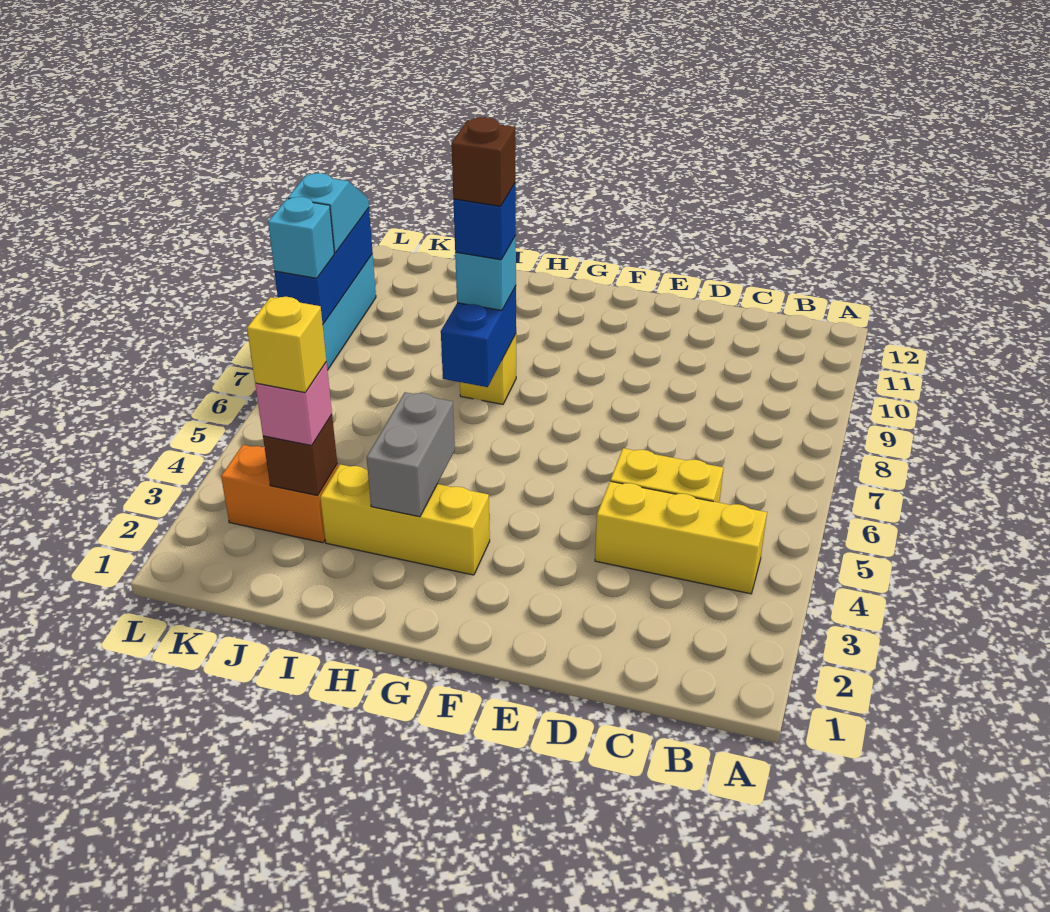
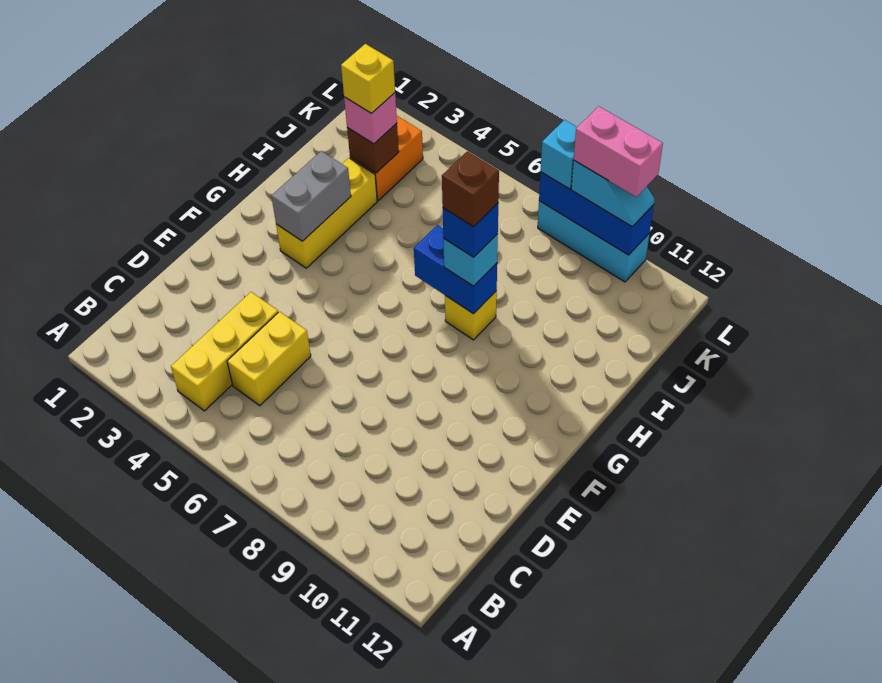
grey 1x2 brick [367,392,455,517] -> grey 1x2 brick turned to [271,151,351,241]
none -> pink 1x2 brick [574,106,663,197]

